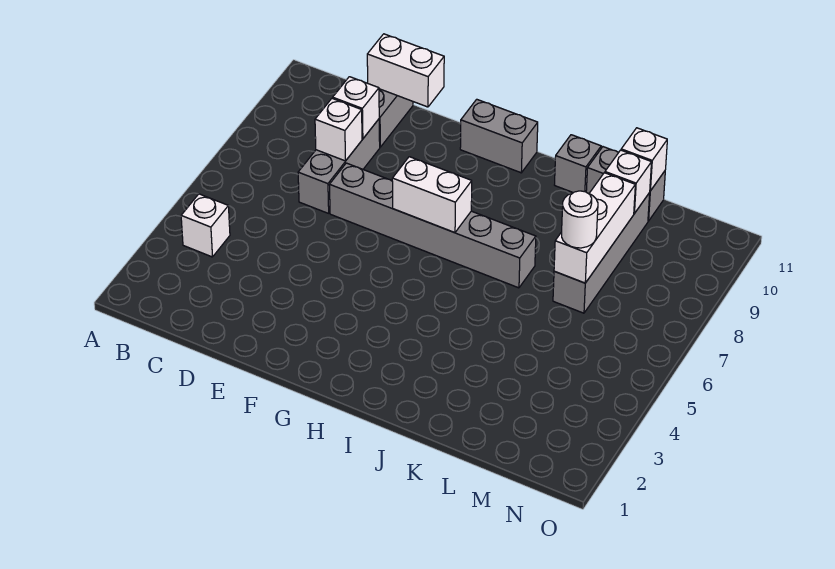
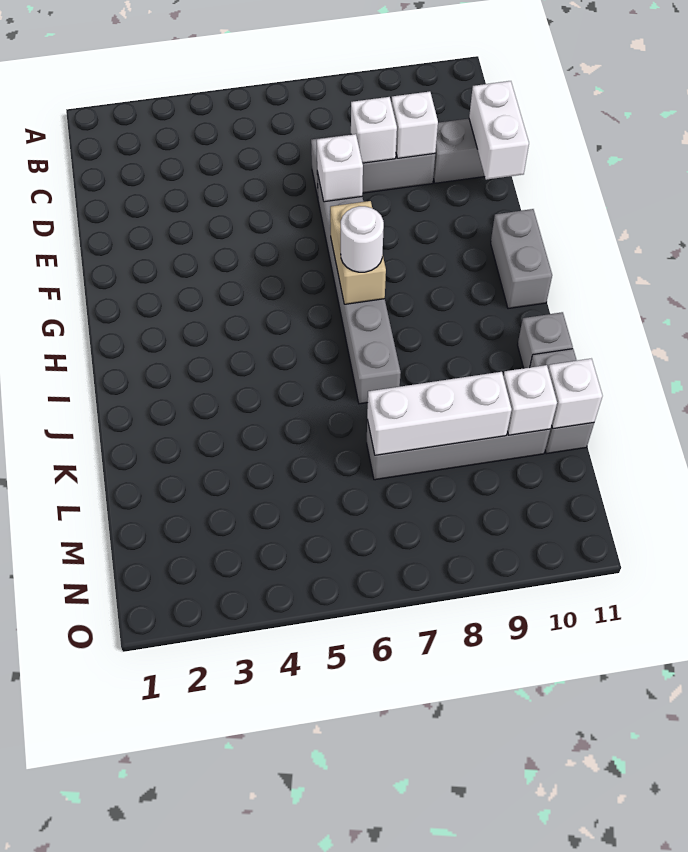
white 1x1 brick [181,194,230,257] -> white 1x1 brick moved to [317,134,363,202]
white 1x2 brick [392,157,472,233] -> tan 1x2 brick [330,201,386,304]
white 1x1 round brick [562,191,598,248] -> white 1x1 round brick moved to [341,206,384,272]

